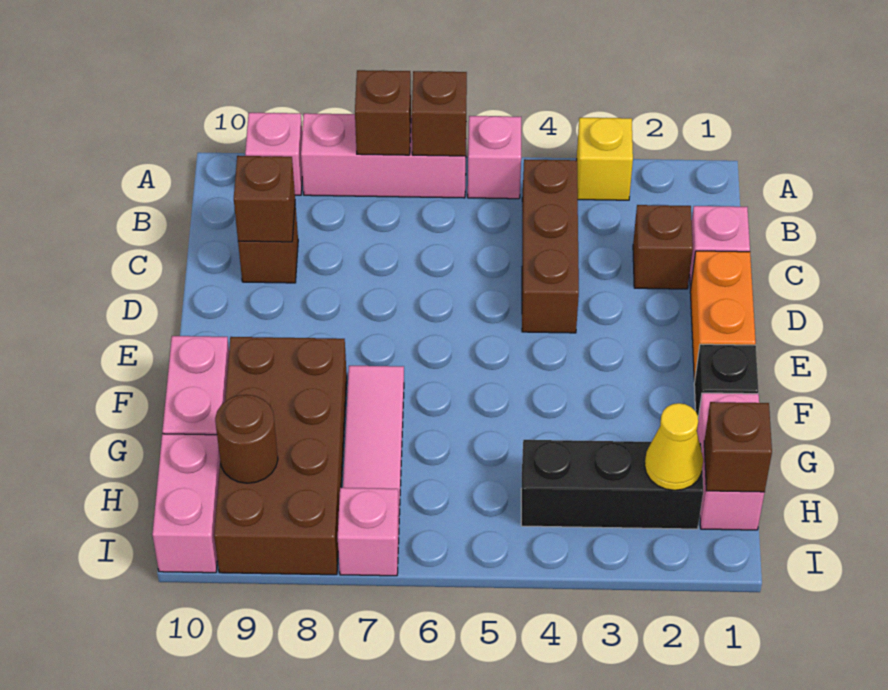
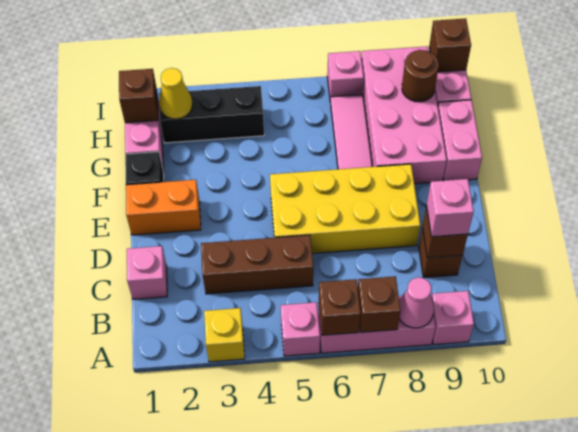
none -> pink 1x1 cone [399,277,434,328]
brown 1x3 brick [522,159,579,333] -> brown 1x3 brick turned to [201,235,313,294]
brown 1x1 brick [633,205,693,289] -> brown 1x1 brick moved to [429,18,471,72]
none -> pink 1x1 brick [426,179,474,237]
orange 1x2 brick [690,251,756,381] -> orange 1x2 brick turned to [126,180,201,235]
none -> yellow 2x4 brick [270,164,420,253]
brown 2x4 brick [214,337,347,575] -> pink 2x4 brick [361,46,447,184]

